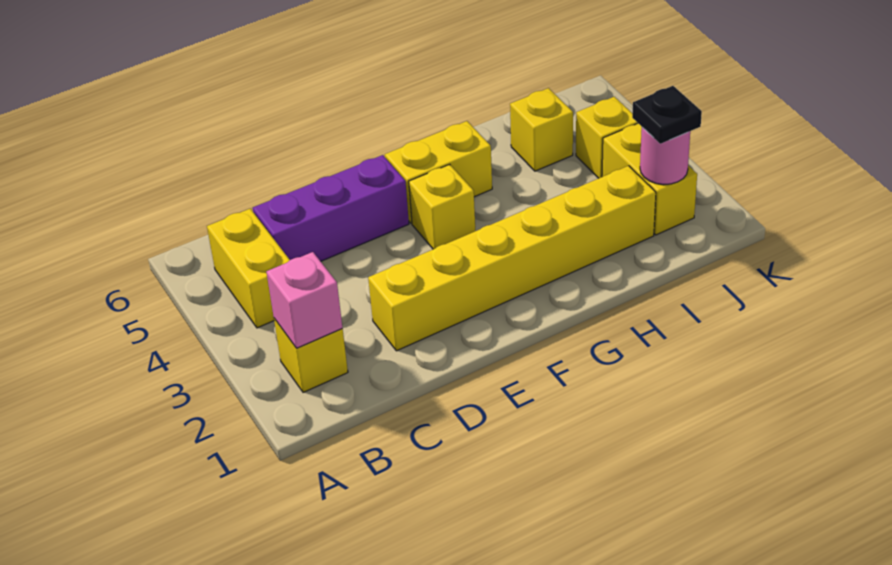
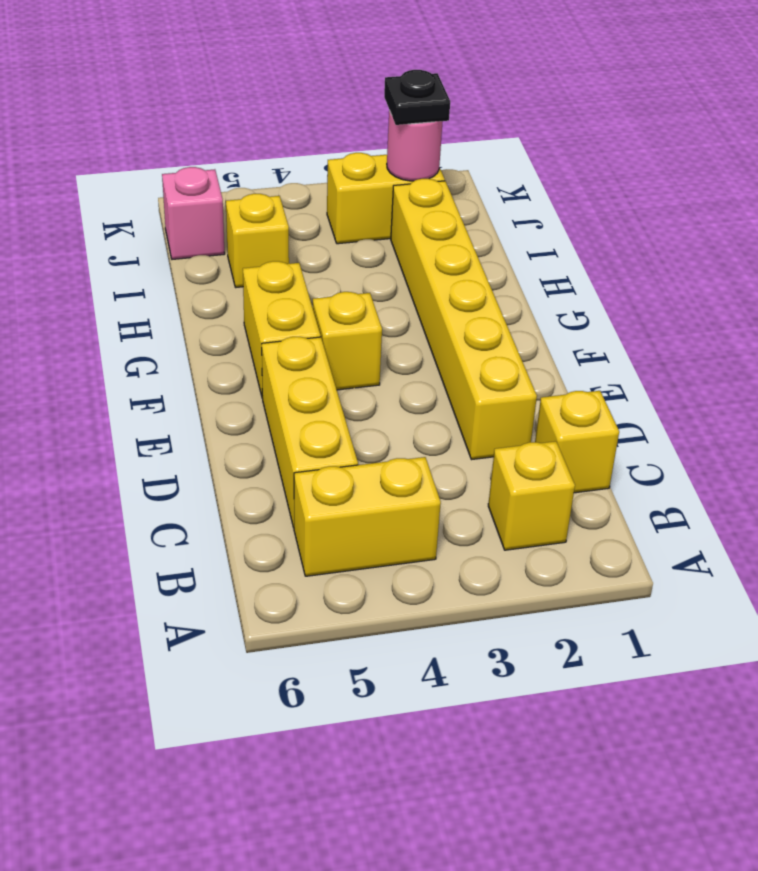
pink 1x1 brick [266,252,342,348] -> pink 1x1 brick moved to [162,167,225,259]
purple 1x3 brick [253,155,409,261] -> yellow 1x3 brick [262,337,358,528]
yellow 1x1 brick [576,97,638,178] -> yellow 1x1 brick moved to [535,391,619,493]

